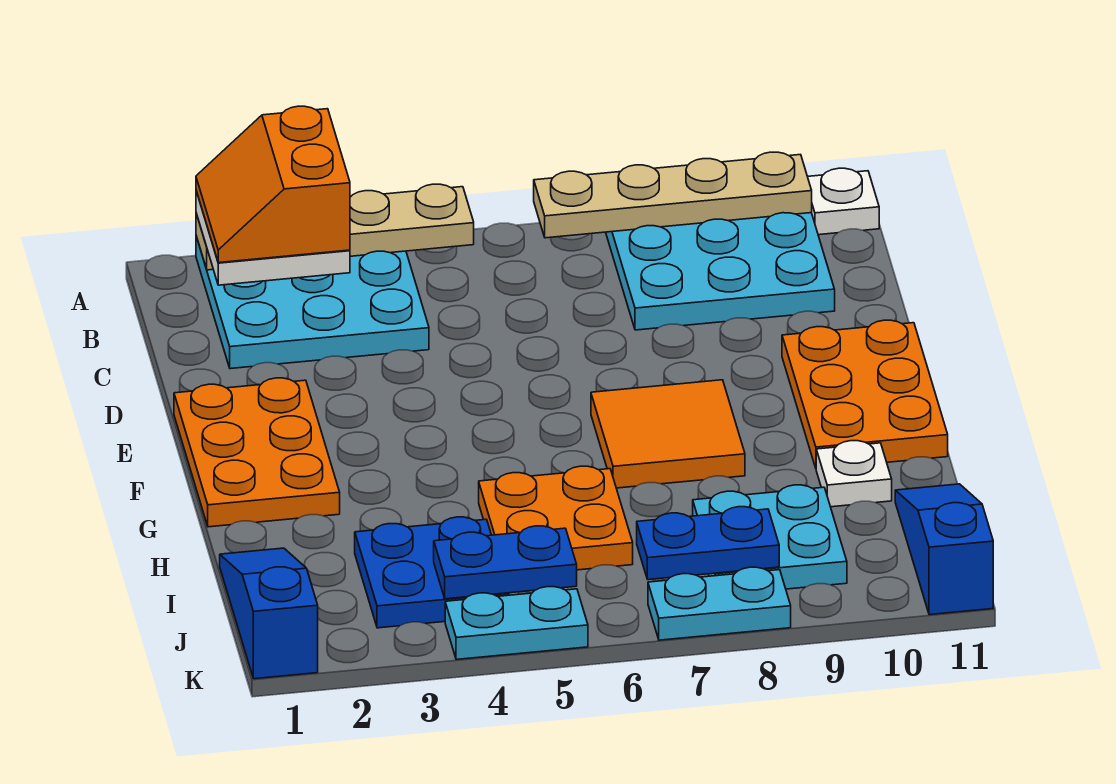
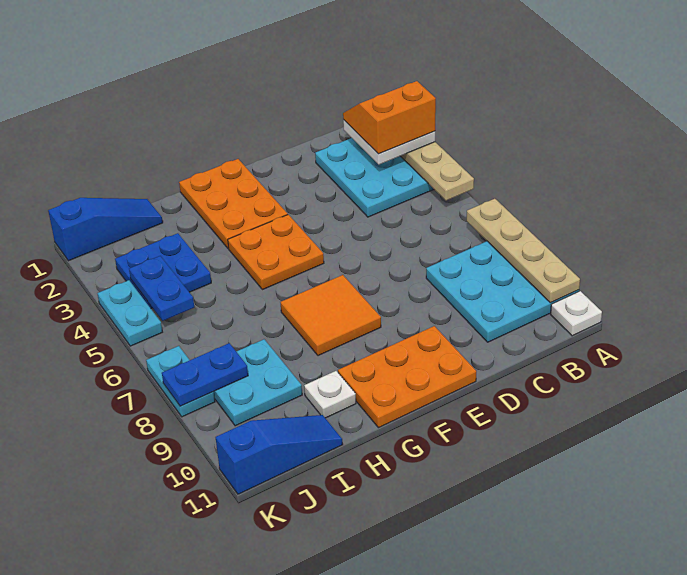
orange 2x3 plate [174,378,340,527] -> orange 2x3 plate turned to [179,159,288,249]
orange 2x2 plate [479,466,633,570] -> orange 2x2 plate moved to [228,215,324,290]
blue 1x2 plate [637,507,779,580] -> blue 1x2 plate turned to [162,343,248,406]

